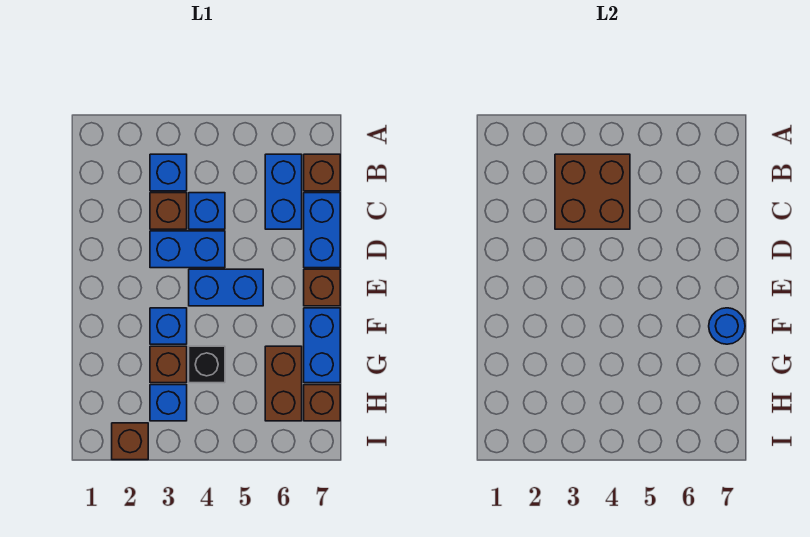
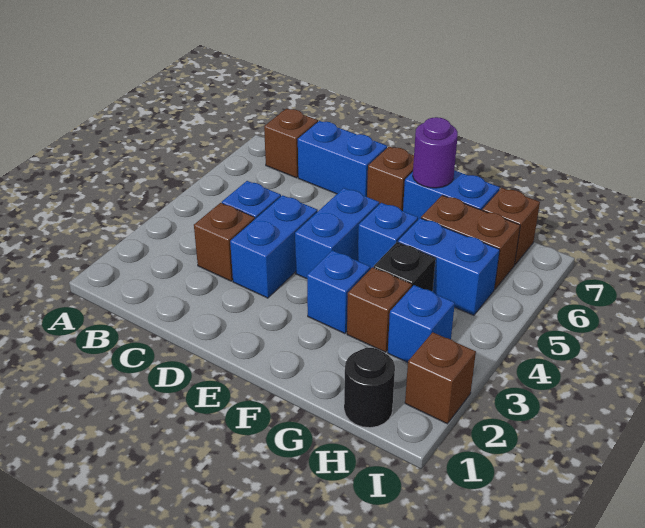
blue 1x1 brick [150,154,187,191] -> blue 1x1 brick moved to [358,203,418,269]
brown 2x2 brick [555,154,630,229] -> none
blue 1x2 brick [265,154,302,229] -> blue 1x2 brick moved to [398,218,500,315]
blue 1x1 round brick [709,308,745,344] -> purple 1x1 round brick [413,117,458,188]
none -> black 1x1 round brick [344,348,395,428]

